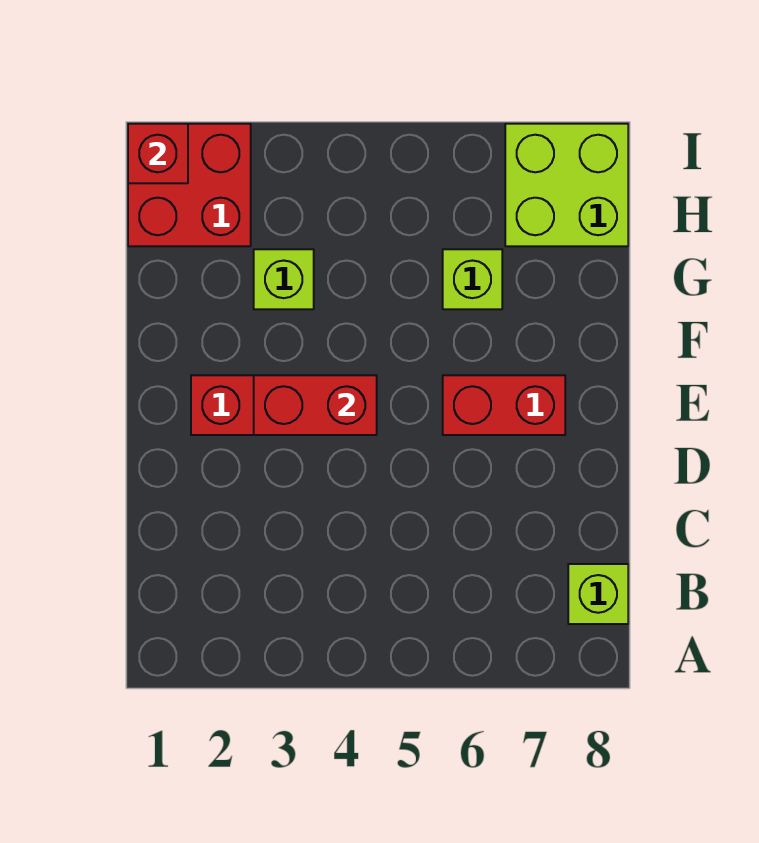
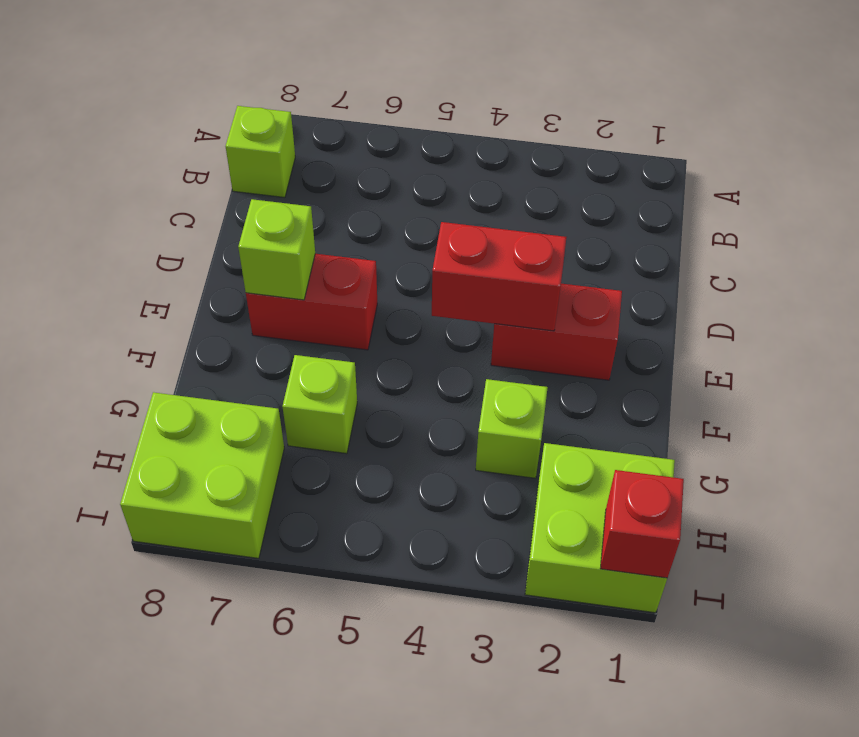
none -> lime 1x1 brick [238,199,315,300]
red 2x2 brick [128,124,251,246] -> lime 2x2 brick [525,443,675,613]

